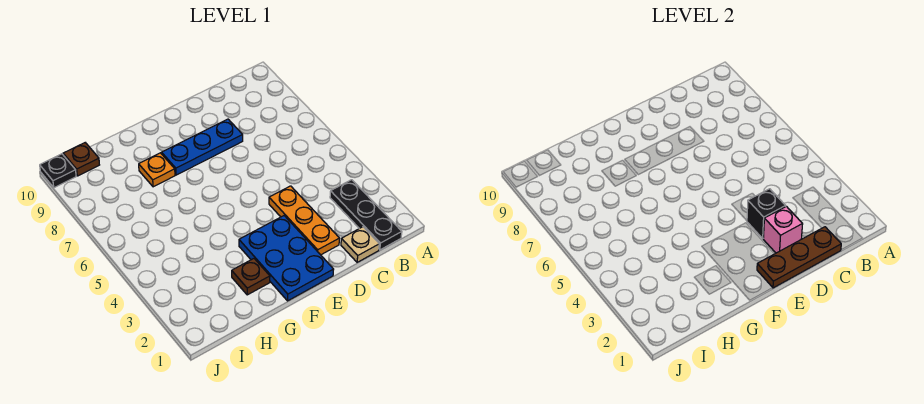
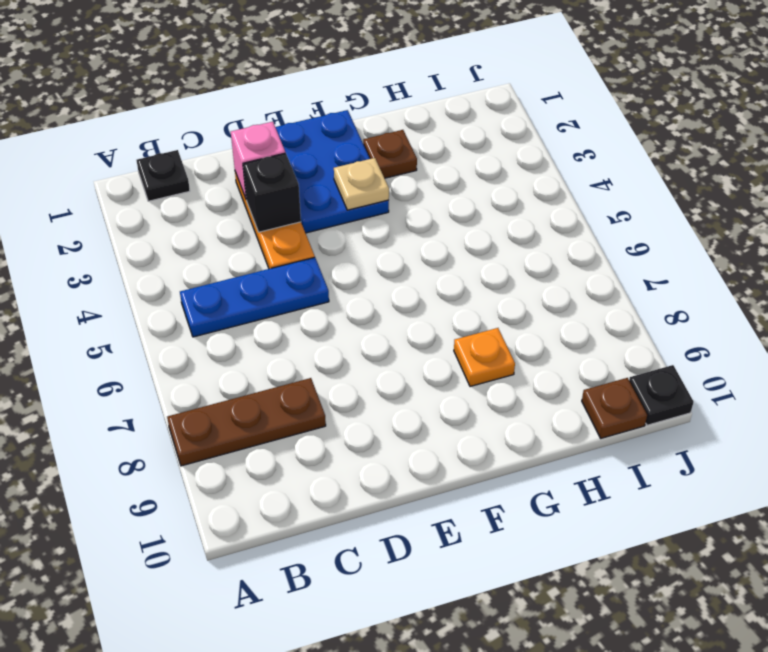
black 1x3 plate [330,180,402,250] -> black 1x1 plate [136,150,190,201]
tan 1x1 plate [341,227,379,262] -> tan 1x1 plate moved to [334,158,389,210]
brown 1x3 plate [757,227,841,288] -> brown 1x3 plate moved to [167,378,326,466]
blue 1x3 plate [162,119,243,175] -> blue 1x3 plate moved to [180,257,329,337]

